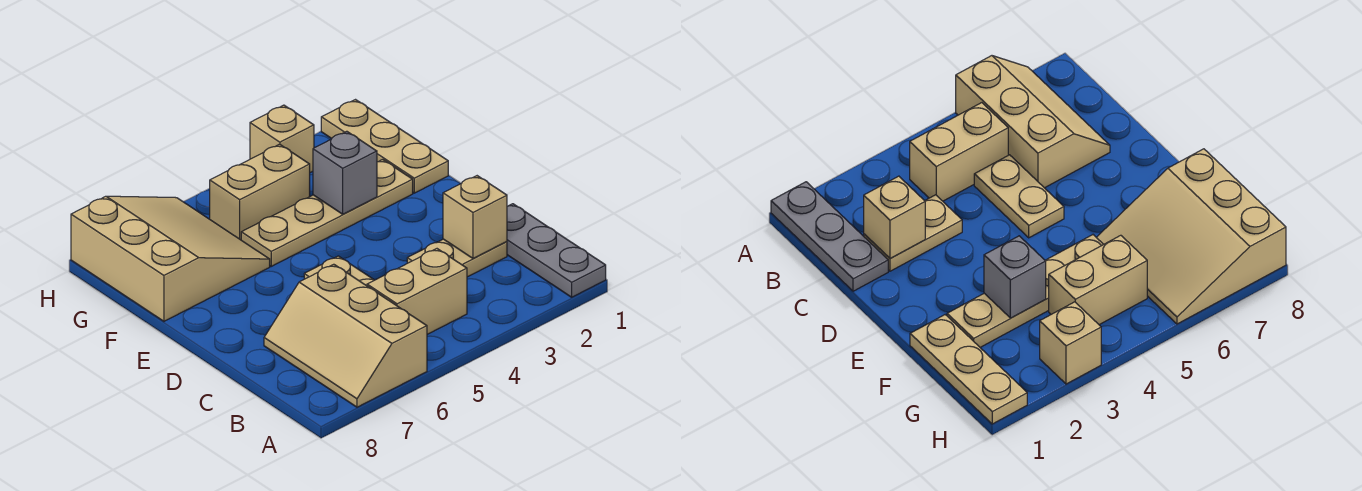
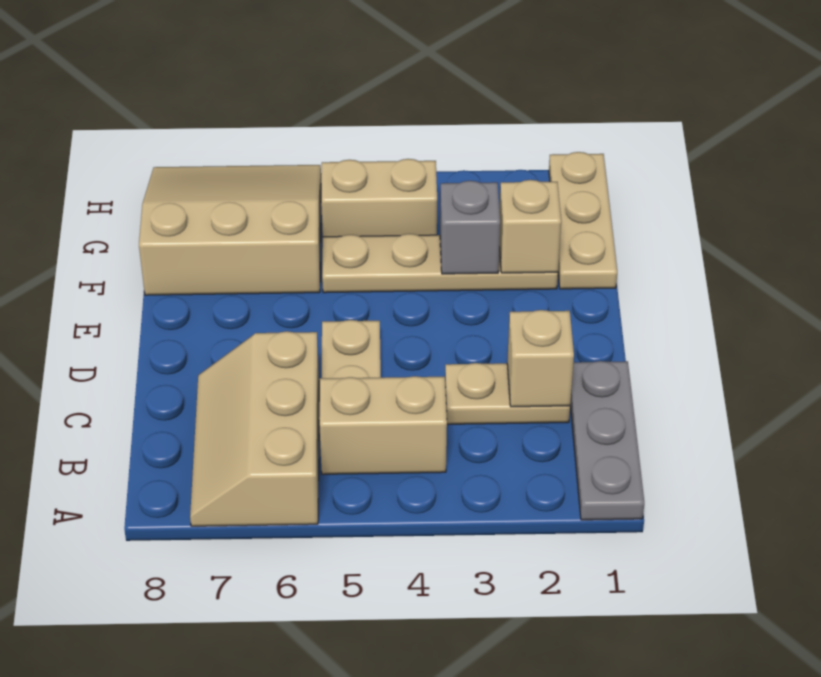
tan 3x3 slope [71,196,270,321] -> tan 3x3 slope turned to [139,165,321,295]
tan 1x1 brick [250,105,314,173] -> tan 1x1 brick moved to [499,180,561,273]

